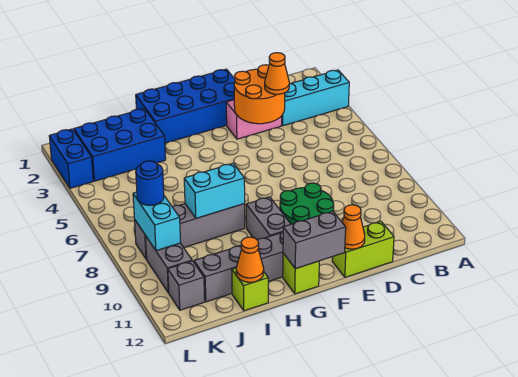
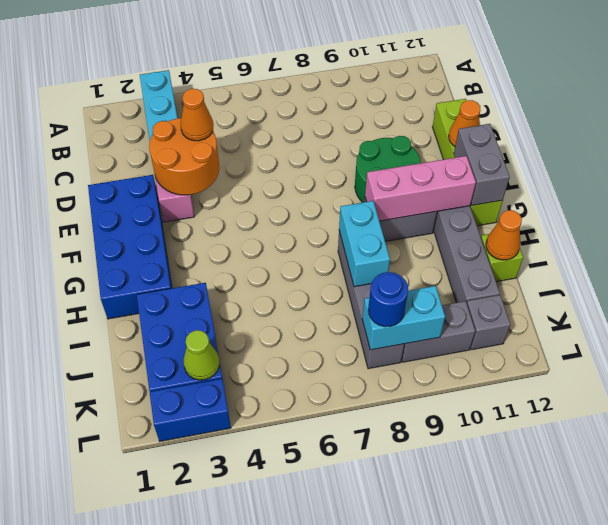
none -> pink 1x3 brick [365,156,476,221]
none -> lime 1x1 cone [184,330,219,380]

